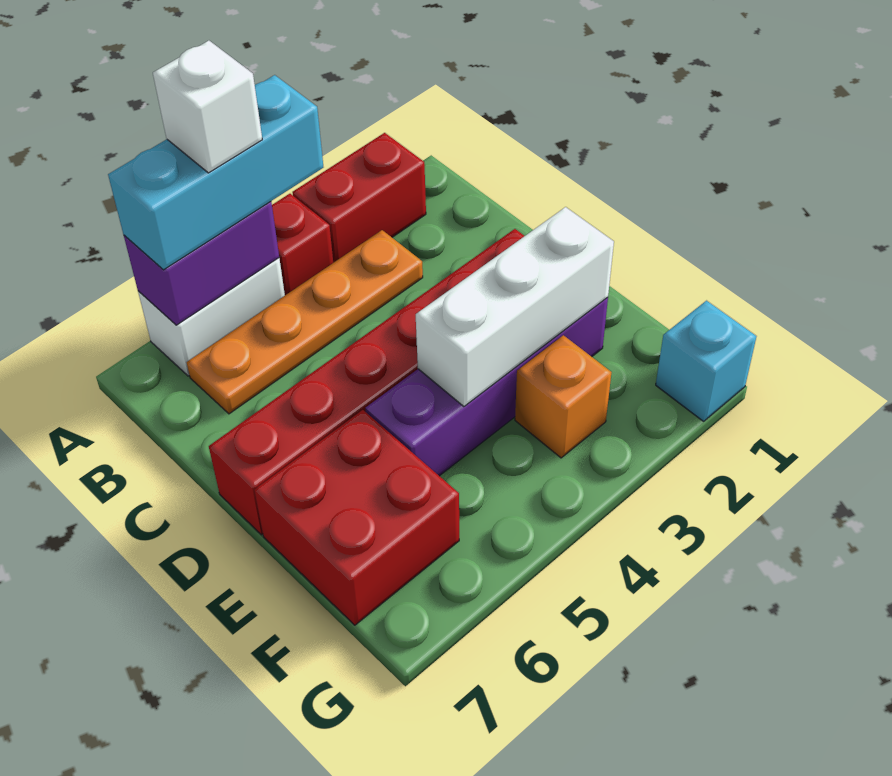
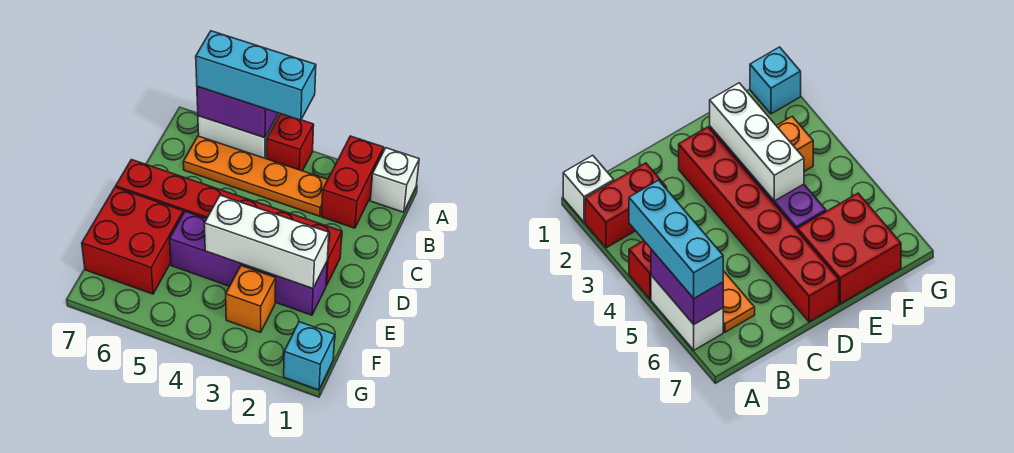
red 1x2 brick [292,133,426,263] -> red 1x2 brick turned to [321,136,384,228]
white 1x1 brick [153,41,262,173] -> white 1x1 brick moved to [370,148,419,212]

